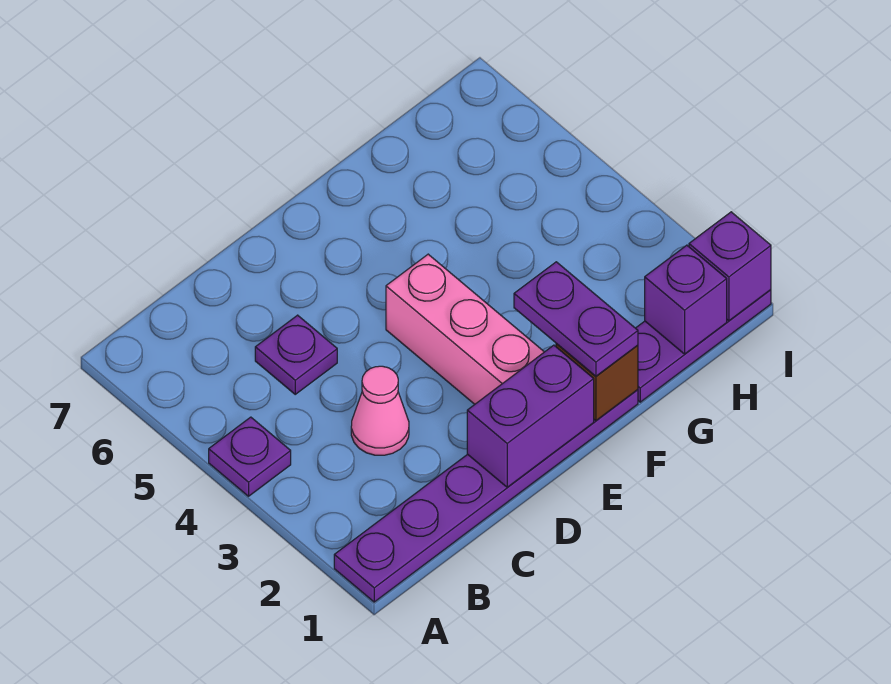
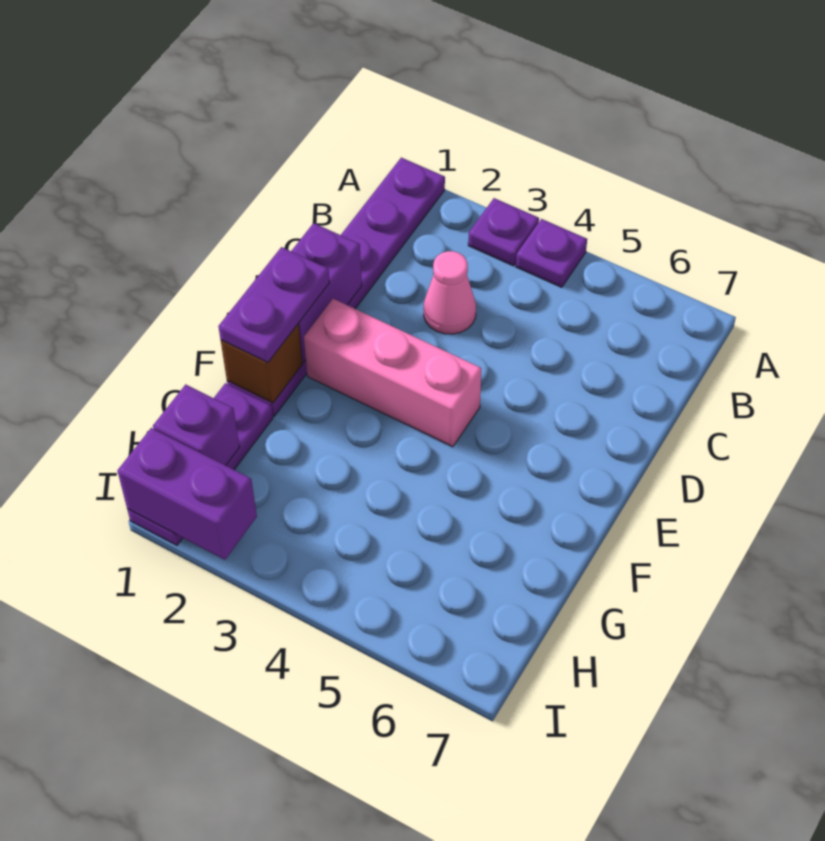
purple 1x1 plate [255,315,337,394] -> purple 1x1 plate moved to [468,198,539,266]
purple 1x2 plate [514,262,638,376] -> purple 1x2 plate turned to [218,247,330,363]
purple 1x1 brick [689,212,771,321] -> purple 1x2 brick [117,428,257,560]

